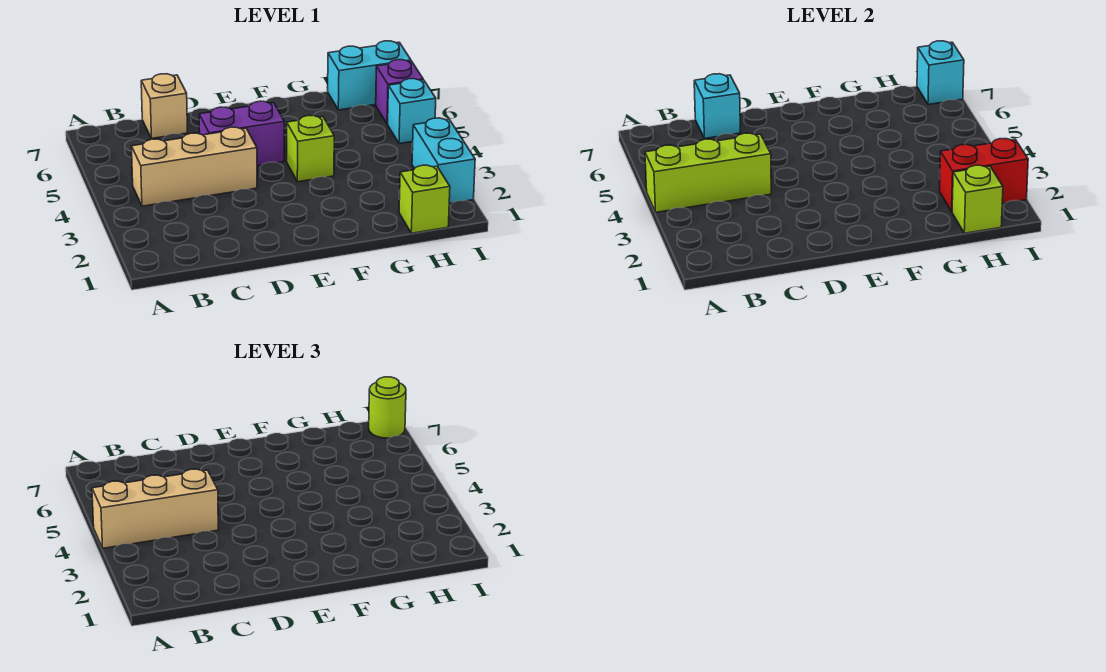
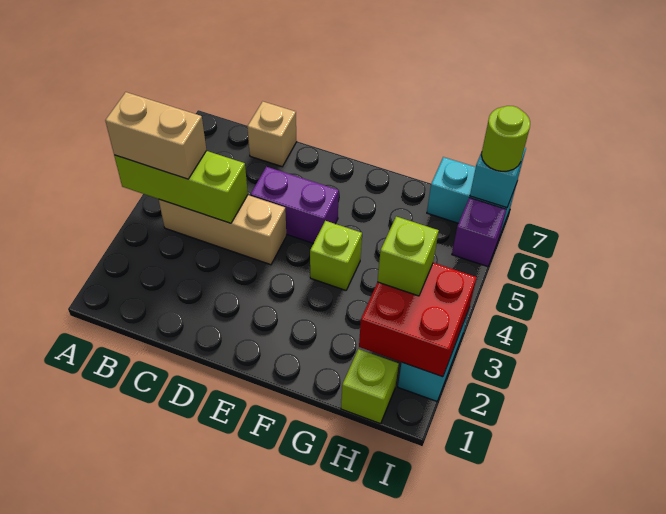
tan 1x3 brick [92,469,218,548] -> tan 1x2 brick [105,92,206,179]
cyan 1x1 brick [694,74,740,138] -> none
lime 1x1 brick [952,165,1003,233] -> lime 1x1 brick moved to [378,217,439,296]
red 1x2 brick [940,139,1028,211] -> red 2x2 brick [359,263,477,377]
cyan 1x1 brick [388,79,436,144] -> none

